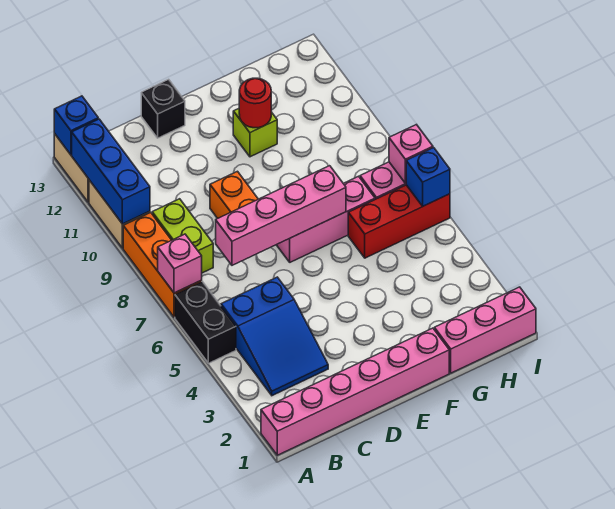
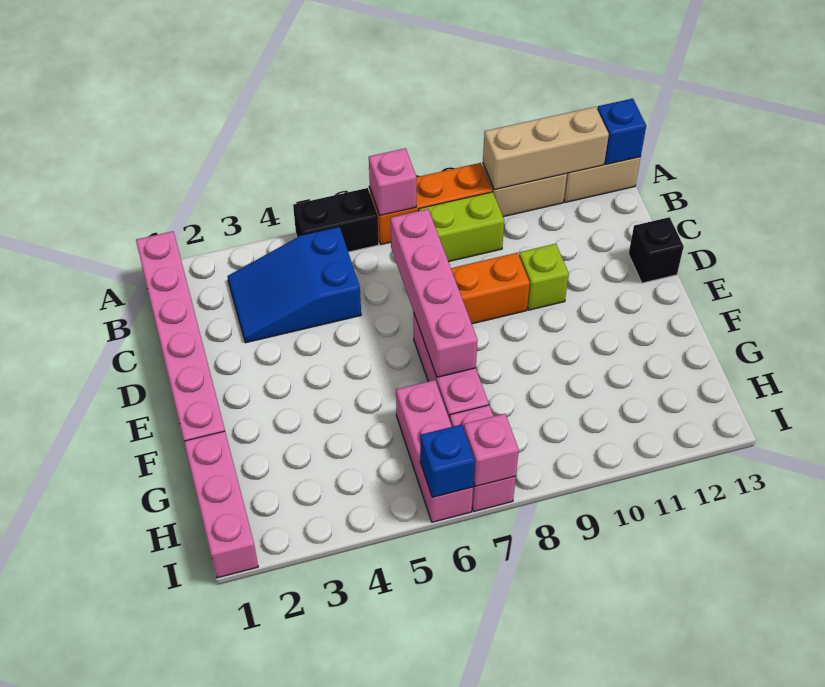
blue 1x3 brick [72,119,150,224] -> tan 1x3 brick [483,107,609,190]
lime 1x1 brick [233,109,277,157] -> lime 1x1 brick moved to [519,244,569,310]
red 1x1 round brick [239,78,271,128] -> none
red 1x3 brick [348,185,450,258] -> pink 1x3 brick [396,380,473,522]

